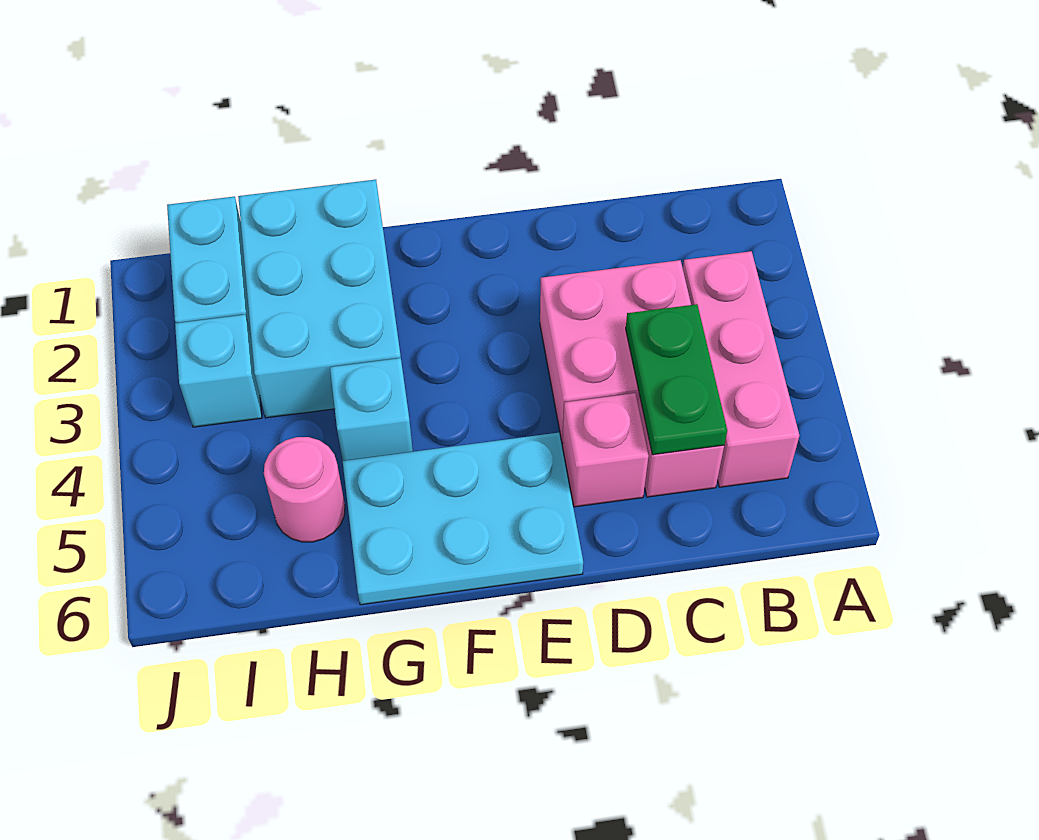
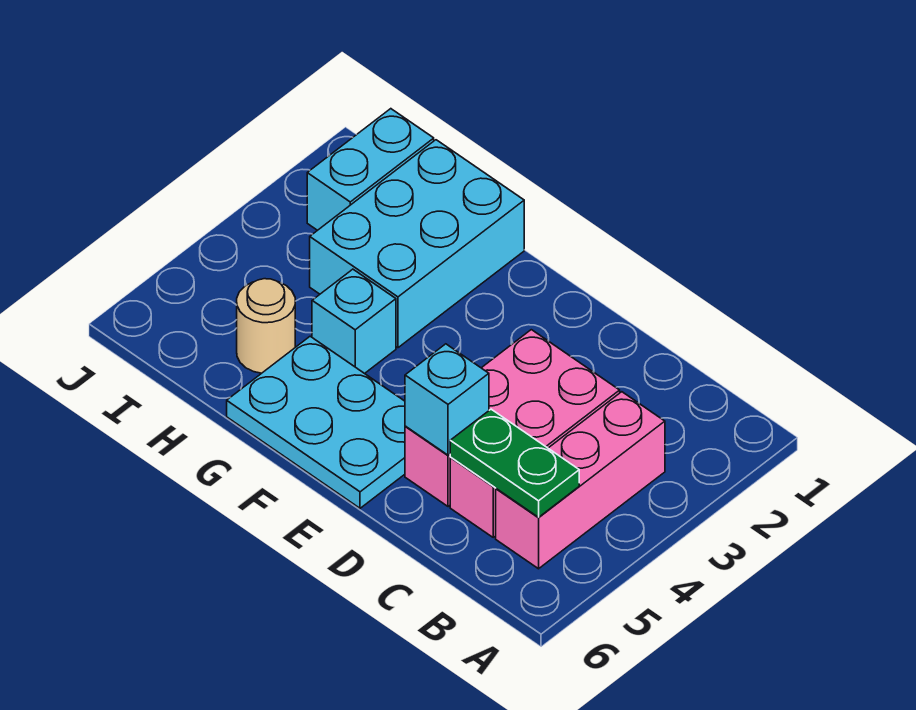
green 1x2 plate [626,304,727,455] -> green 1x2 plate turned to [450,409,579,517]
pink 1x1 round brick [264,437,345,542] -> tan 1x1 round brick [237,279,295,373]
cyan 1x1 brick [175,315,262,427] -> cyan 1x1 brick moved to [405,344,489,455]

